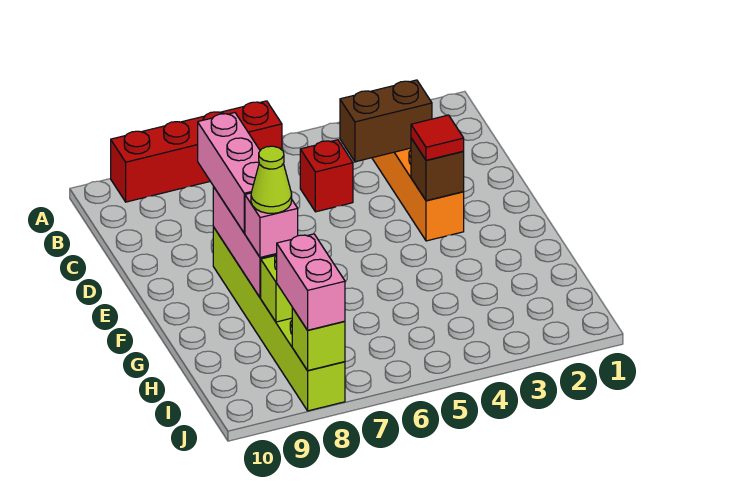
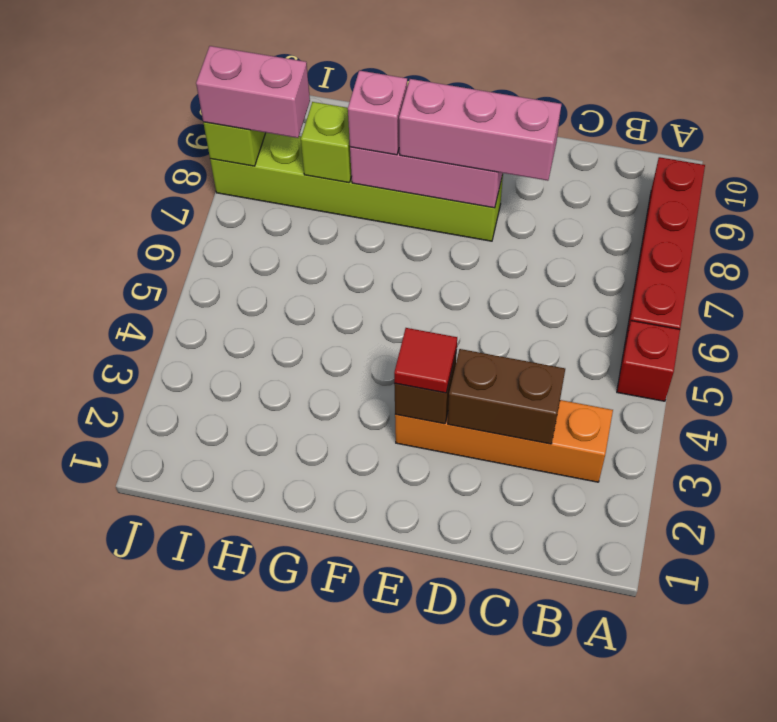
brown 1x2 brick [340,80,432,162] -> brown 1x2 brick turned to [448,349,565,444]
red 1x1 brick [300,140,353,212] -> red 1x1 brick moved to [617,321,680,401]
lime 1x1 cone [251,146,292,213] -> none

